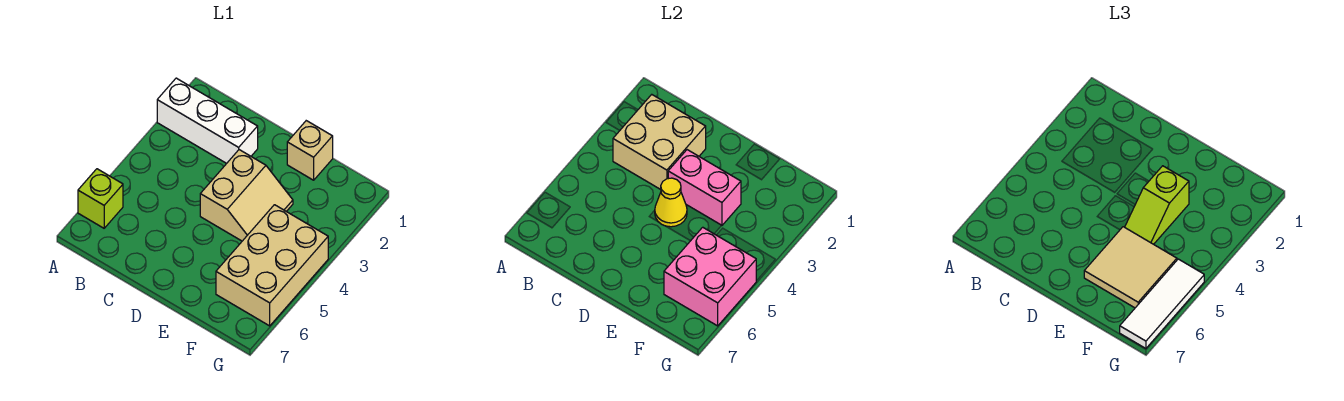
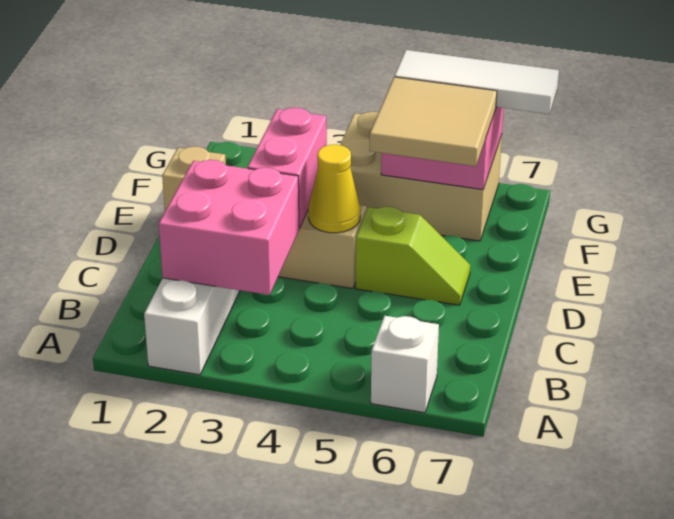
lime 1x1 brick [78,169,123,228] -> white 1x1 brick [371,316,439,413]
tan 2x2 brick [613,95,706,190] -> pink 2x2 brick [159,160,299,295]
lime 1x2 slope [1125,166,1189,244] -> lime 1x2 slope moved to [356,207,470,305]

